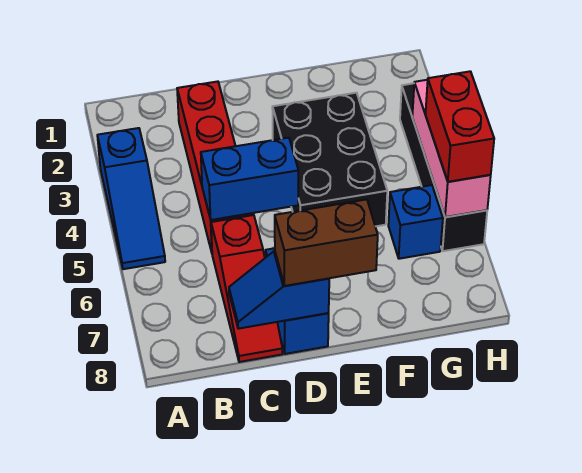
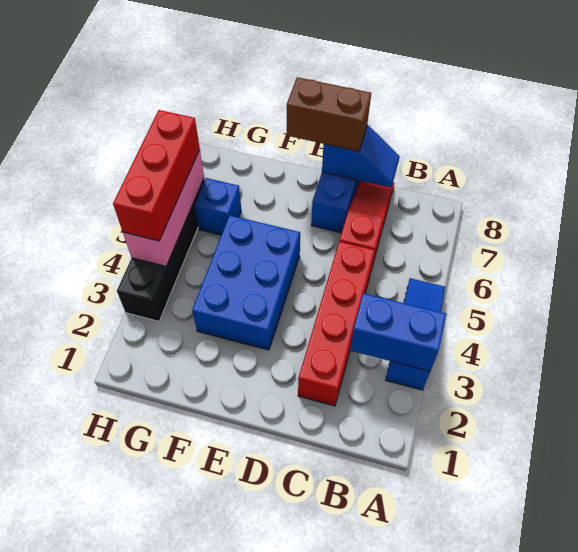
blue 1x2 brick [201,138,298,220] -> blue 1x2 brick moved to [350,293,446,371]
black 2x3 brick [272,93,387,226] -> blue 2x3 brick [192,215,300,350]
red 1x2 brick [425,71,494,182] -> red 1x3 brick [113,110,200,241]

